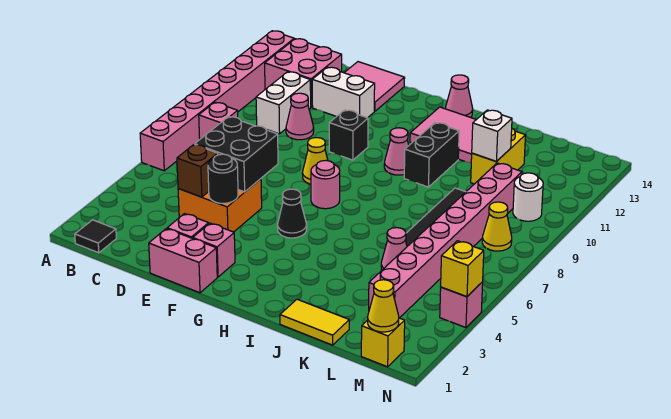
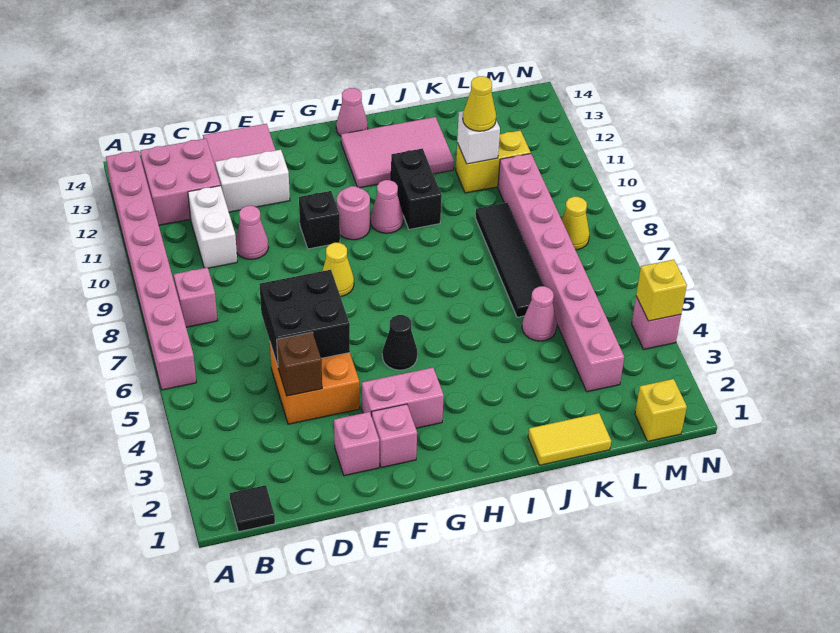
pink 1x2 brick [149,229,217,293] -> pink 1x2 brick moved to [362,368,444,428]
black 1x1 round brick [208,154,238,203] -> none
pink 1x1 round brick [311,160,340,209] -> pink 1x1 round brick moved to [337,186,370,240]
yellow 1x2 brick [471,129,526,184] -> yellow 1x2 brick turned to [456,131,531,193]
yellow 1x1 cone [368,280,399,332] -> yellow 1x1 cone moved to [463,76,496,131]
white 1x1 round brick [513,173,543,221] -> none

